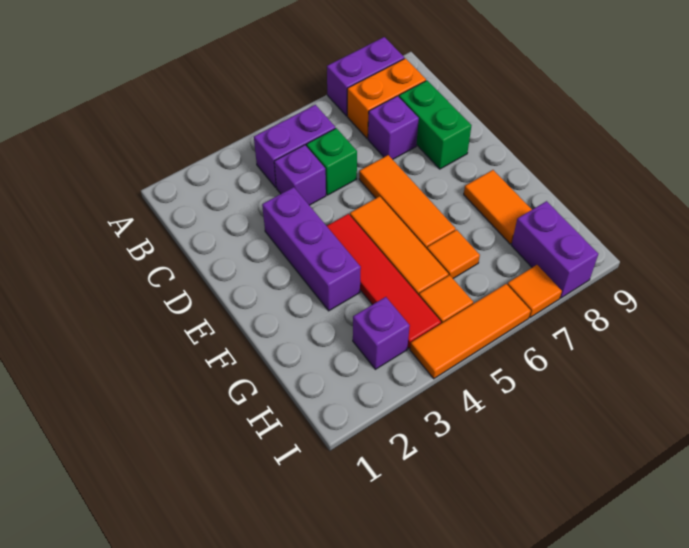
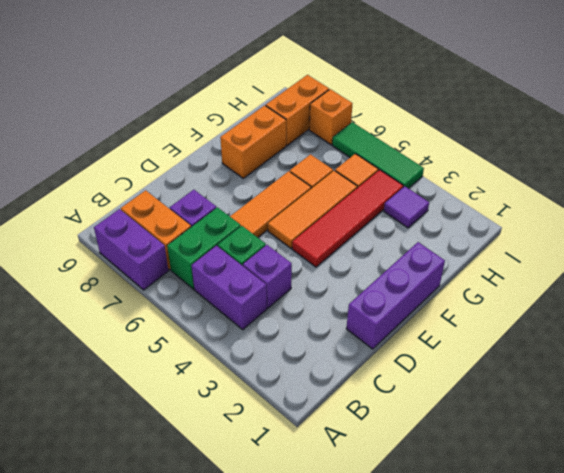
green 1x2 brick [399,81,471,169] -> green 1x2 brick moved to [167,207,241,289]
purple 1x3 brick [262,187,361,311] -> purple 1x3 brick moved to [346,242,445,349]
orange 1x2 tile [464,170,532,244] -> orange 1x2 brick [220,105,286,178]
purple 1x1 brick [353,297,410,369] -> purple 1x1 tile [384,186,429,228]
purple 1x2 brick [511,201,598,298] -> orange 1x2 brick [266,75,329,145]
orange 1x3 tile [410,284,531,379] -> green 1x3 tile [332,122,424,188]
orange 1x1 tile [507,265,562,317] -> orange 1x1 brick [309,89,352,145]

